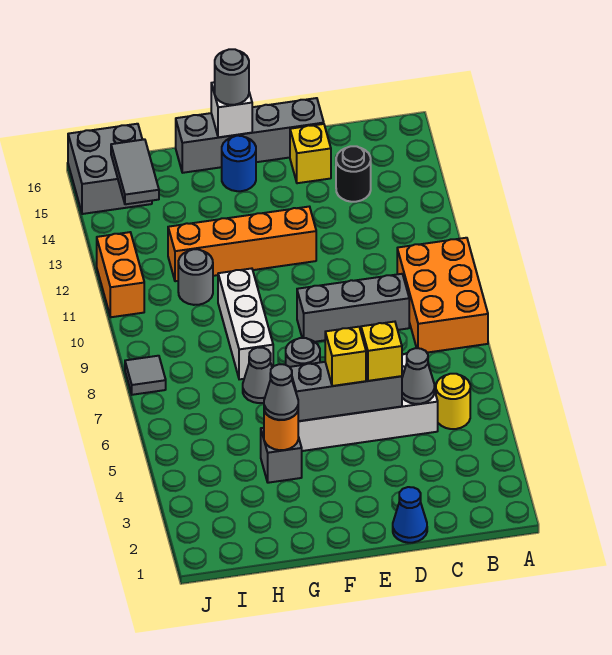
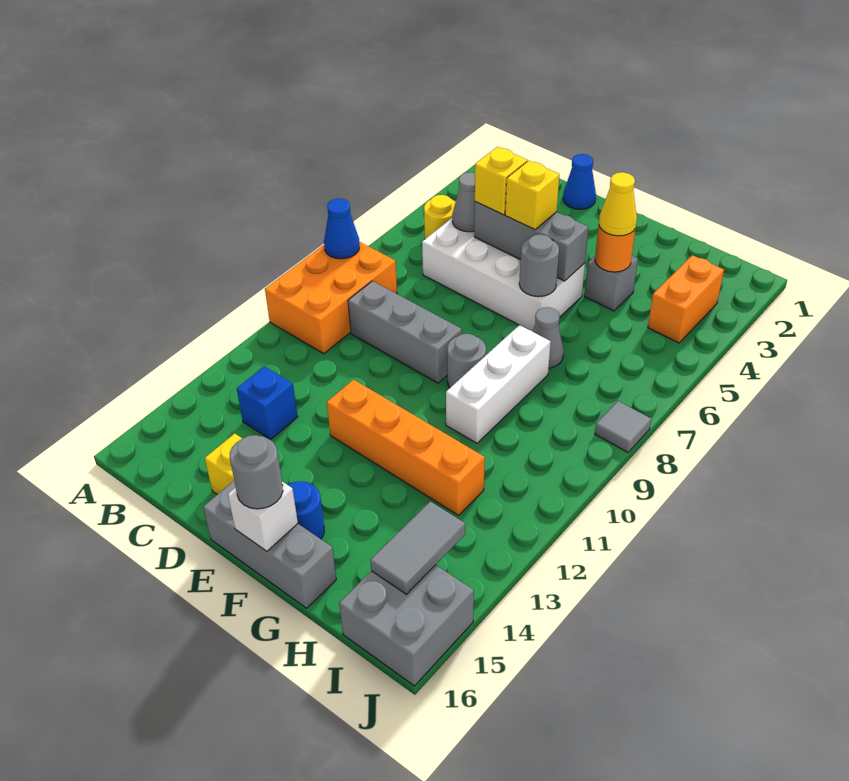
none -> blue 1x1 cone [324,199,360,259]
none -> blue 1x1 brick [237,366,298,440]
black 1x1 round brick [336,146,371,202] -> none
grey 1x4 brick [176,98,324,173] -> grey 1x3 brick [203,481,336,608]
grey 1x1 cone [264,364,298,420] -> yellow 1x1 cone [599,172,637,236]
grey 1x1 round brick [178,249,213,305] -> grey 1x1 round brick moved to [447,334,486,388]
orange 1x2 brick [97,232,144,317] -> orange 1x2 brick moved to [648,255,724,343]

